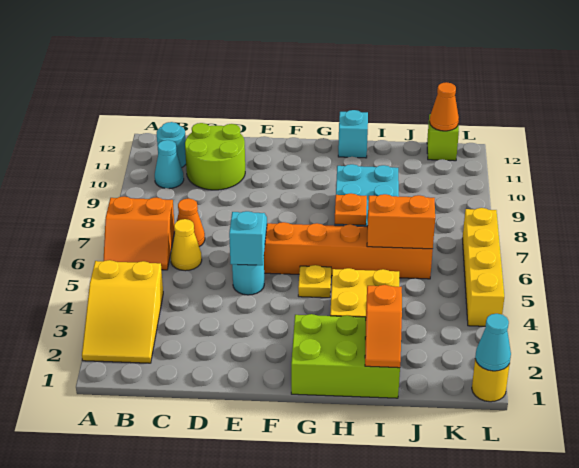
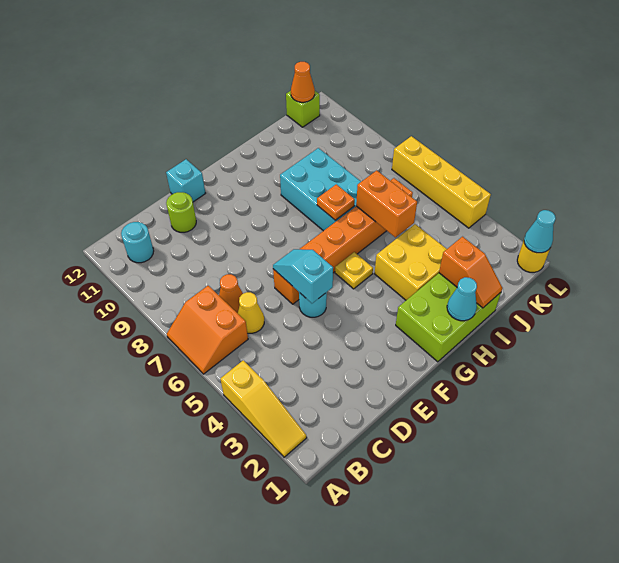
yellow 2x3 slope [82,260,163,363] -> yellow 1x3 slope [220,360,307,457]
orange 2x2 slope [104,196,175,270] -> orange 2x2 slope turned to [167,286,248,374]
cyan 1x1 cone [155,140,184,189] -> cyan 1x1 cone moved to [447,277,477,321]
lime 2x2 round brick [185,123,245,190] -> lime 1x1 round brick [166,192,196,232]
cyan 1x1 brick [338,110,368,158] -> cyan 1x1 brick moved to [166,159,206,202]
orange 1x2 brick [367,194,435,249] -> orange 1x2 brick turned to [356,170,417,237]

